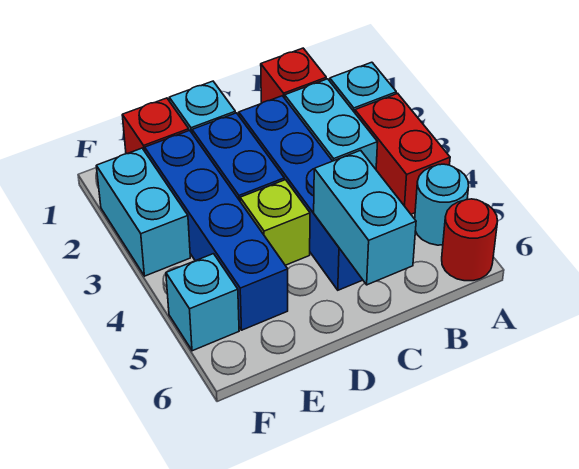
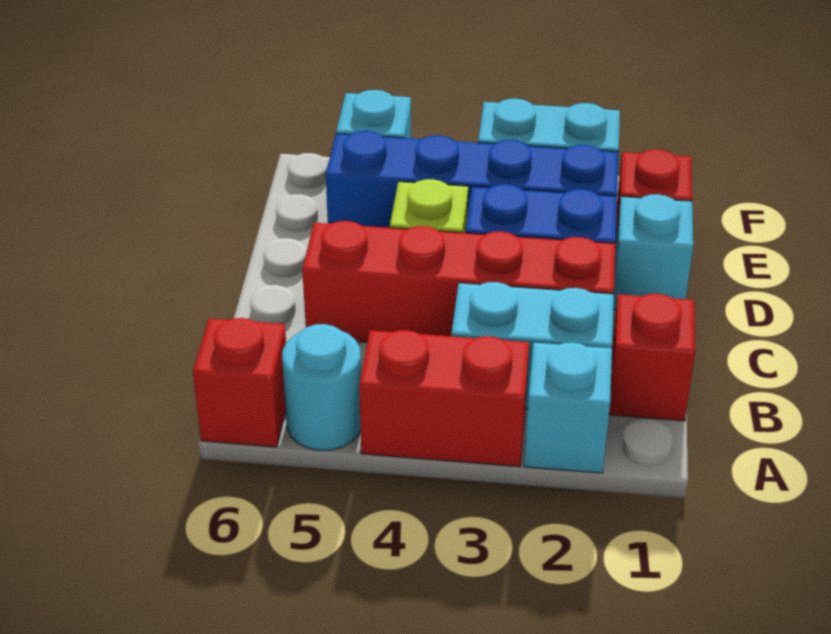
red 1x1 round brick [442,199,498,281] -> red 1x1 brick [193,318,286,447]
blue 1x4 brick [239,96,362,290] -> red 1x4 brick [302,221,616,342]
cyan 1x2 brick [314,150,416,285] -> none

